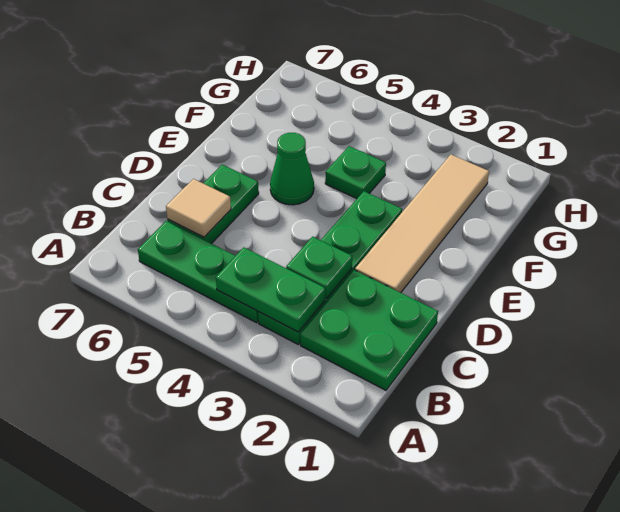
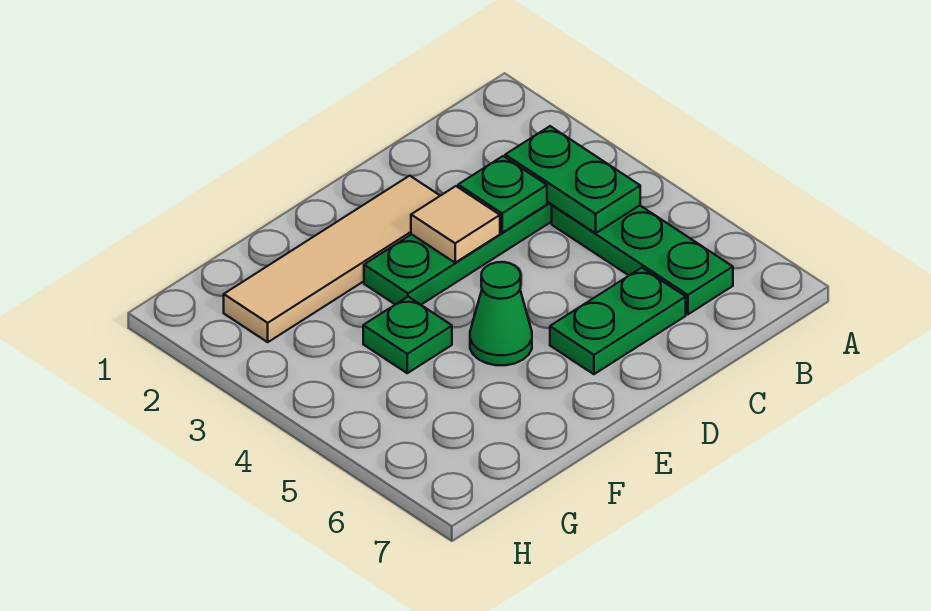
green 2x2 plate [301,270,438,390] -> none
tan 1x1 tile [166,179,231,237] -> tan 1x1 tile moved to [411,186,500,263]

